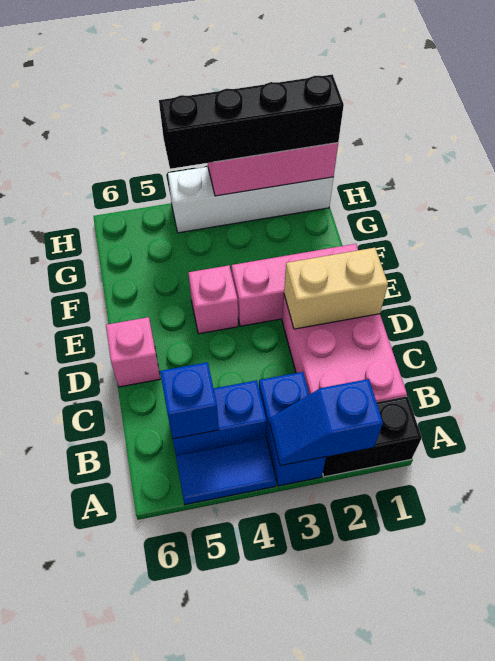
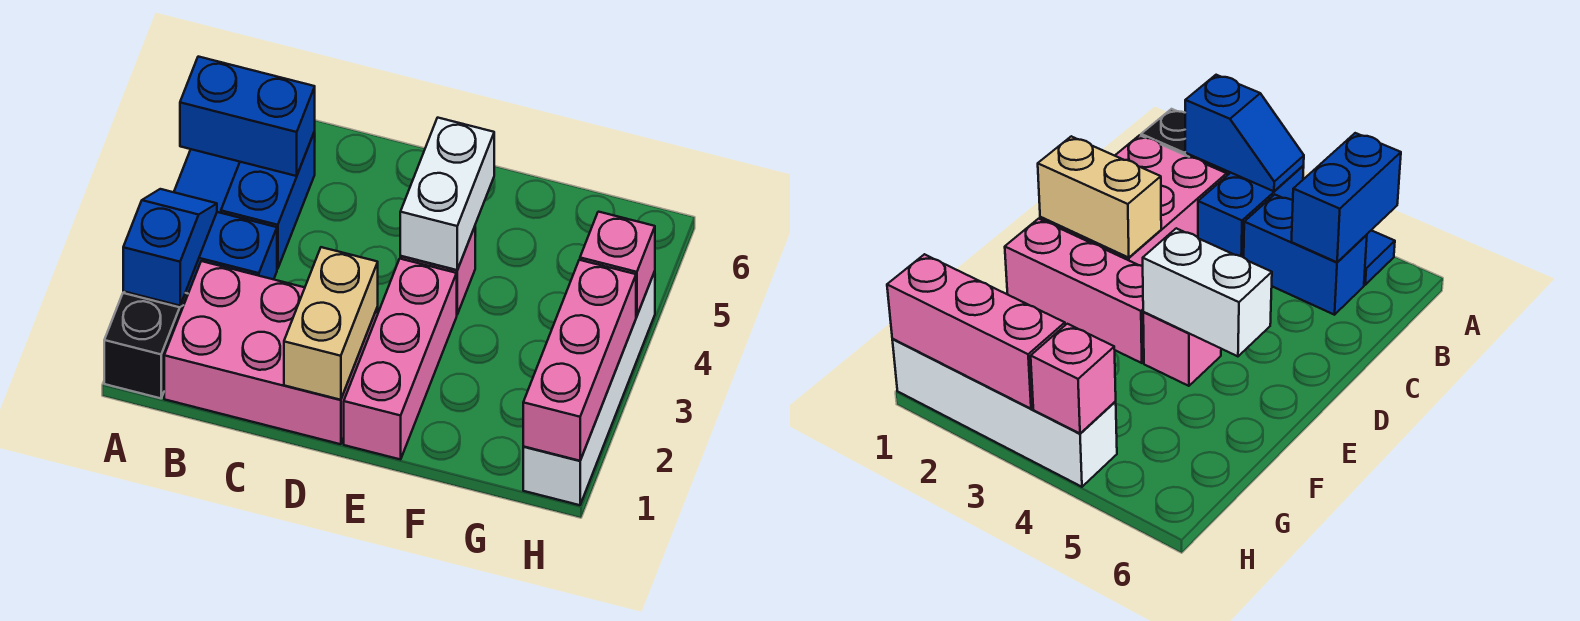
blue 1x1 brick [160,362,219,439] -> blue 1x2 brick [180,57,315,176]
pink 1x1 brick [106,317,160,387] -> pink 1x1 brick moved to [580,212,655,316]
none -> white 1x2 brick [400,118,494,270]
black 1x4 brick [159,74,344,169] -> none

